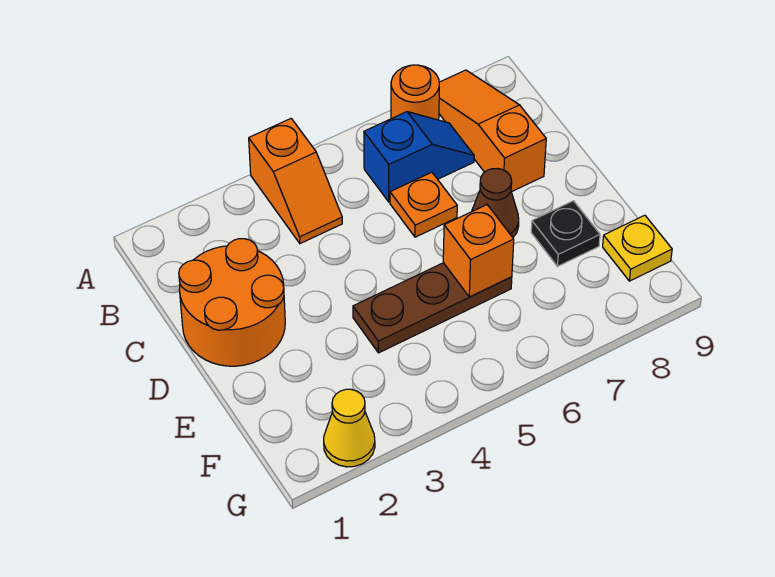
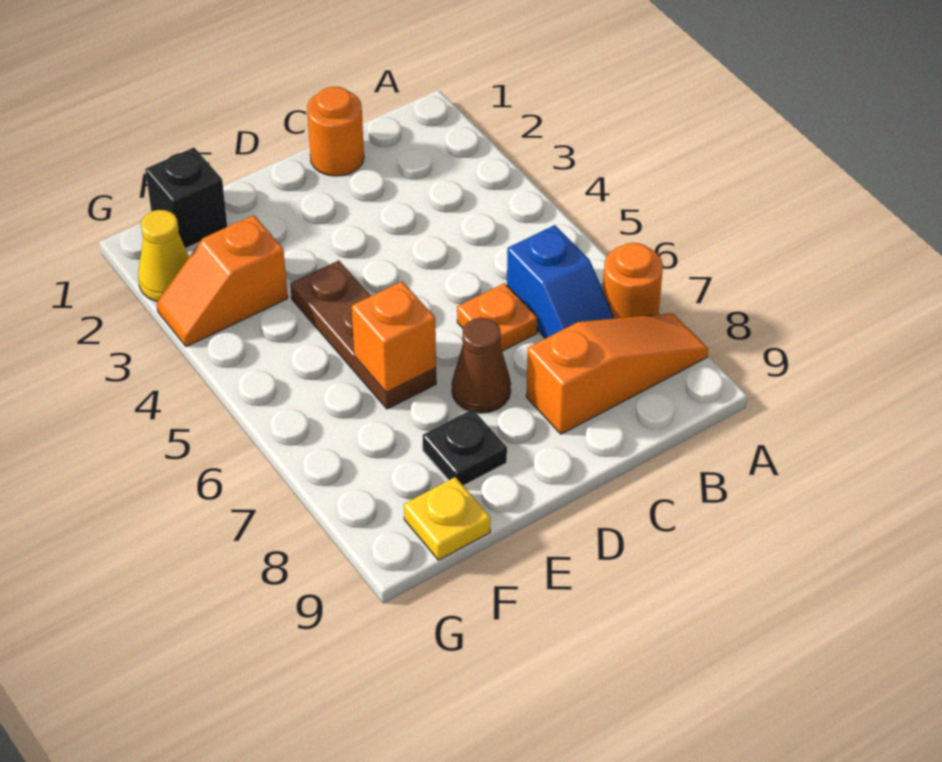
orange 1x2 slope [249,119,342,244] -> orange 1x2 slope moved to [157,215,288,347]
orange 2x2 round brick [179,239,285,366] -> orange 1x1 round brick [307,87,364,176]
none -> black 1x1 brick [145,148,227,248]

